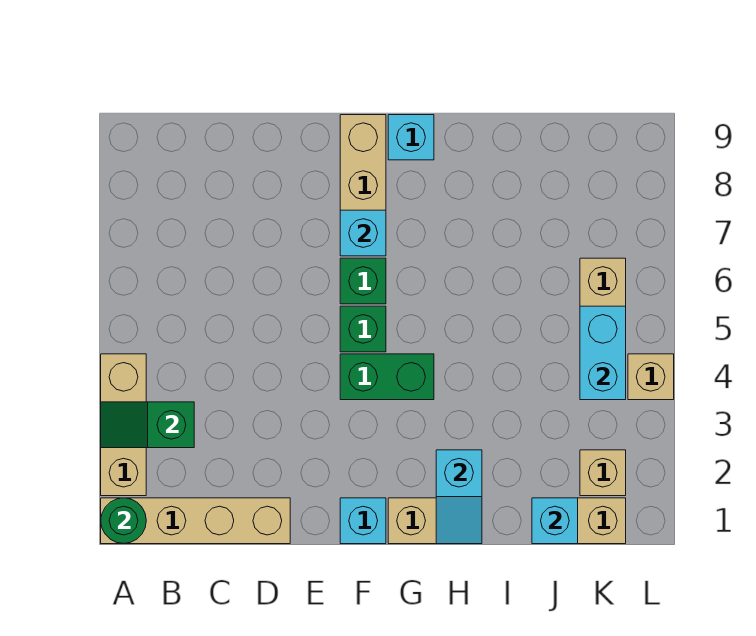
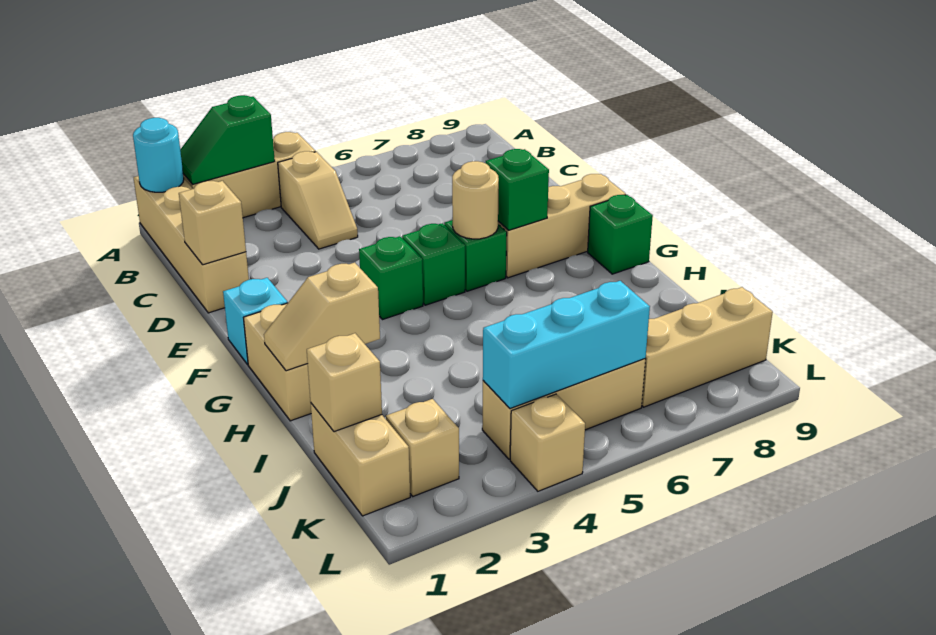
green 1x1 round brick [101,498,146,544] -> cyan 1x1 round brick [133,118,184,192]
green 1x2 slope [101,402,194,448] -> green 1x2 slope turned to [180,95,275,184]
none -> tan 1x2 slope [278,151,358,249]
none -> tan 1x1 brick [179,181,246,265]
green 1x2 brick [340,354,434,400] -> green 1x1 brick [359,236,423,320]
none -> tan 1x1 round brick [452,161,499,239]
cyan 1x1 brick [340,210,386,256] -> green 1x1 brick [486,149,549,230]
cyan 1x1 brick [388,115,434,160] -> green 1x1 brick [588,195,653,274]
cyan 1x2 slope [436,450,482,544] -> tan 1x2 slope [264,263,380,371]
cyan 1x1 brick [532,498,578,544] -> tan 1x1 brick [307,333,382,432]
cyan 1x2 brick [580,306,626,400] -> cyan 1x3 brick [483,281,650,409]
none -> tan 1x3 brick [642,287,773,407]

